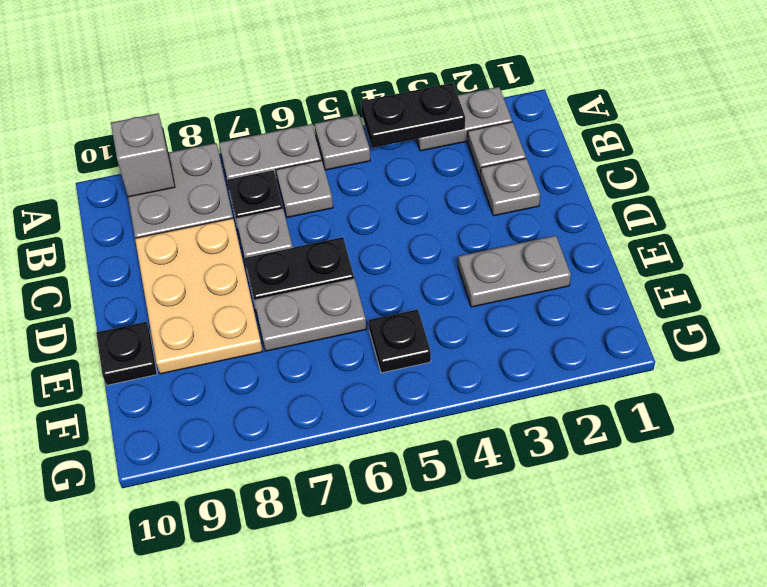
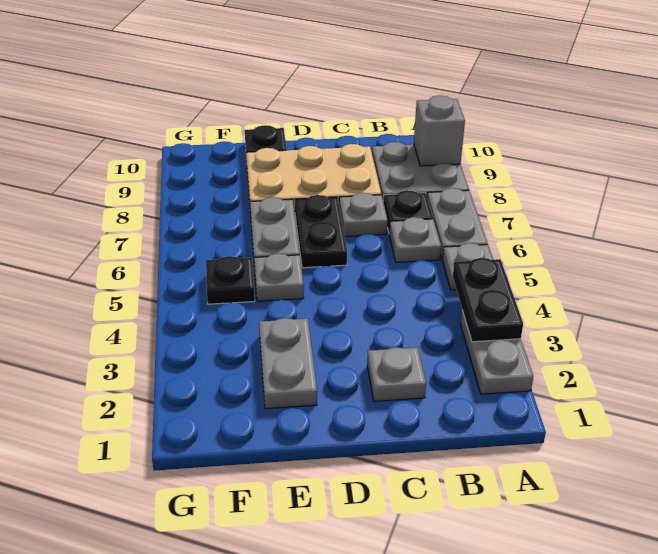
grey 1x1 plate [468,122,526,178] -> grey 1x1 plate moved to [254,254,304,301]

